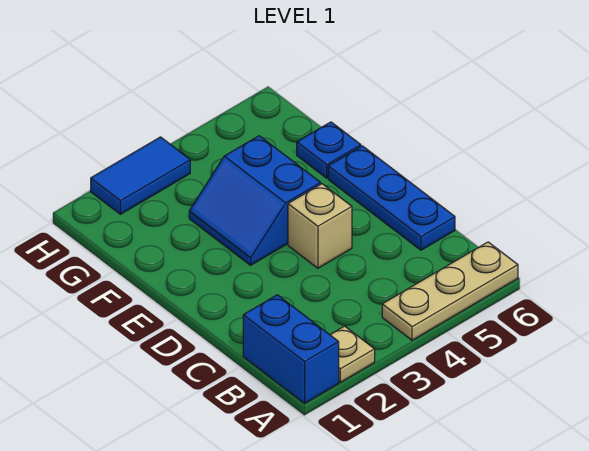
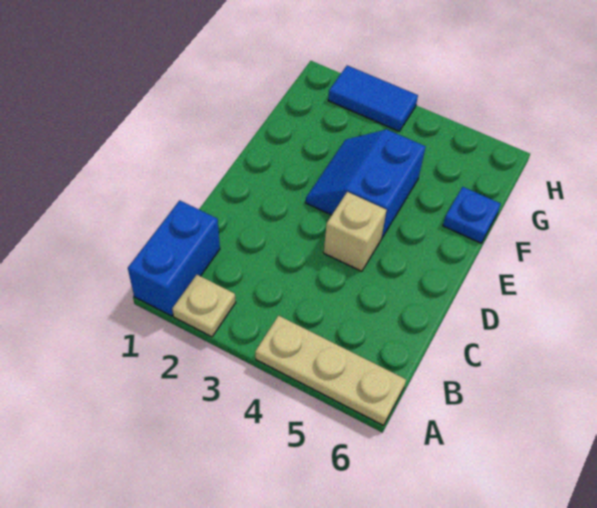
blue 1x3 plate [328,146,455,250] -> none

